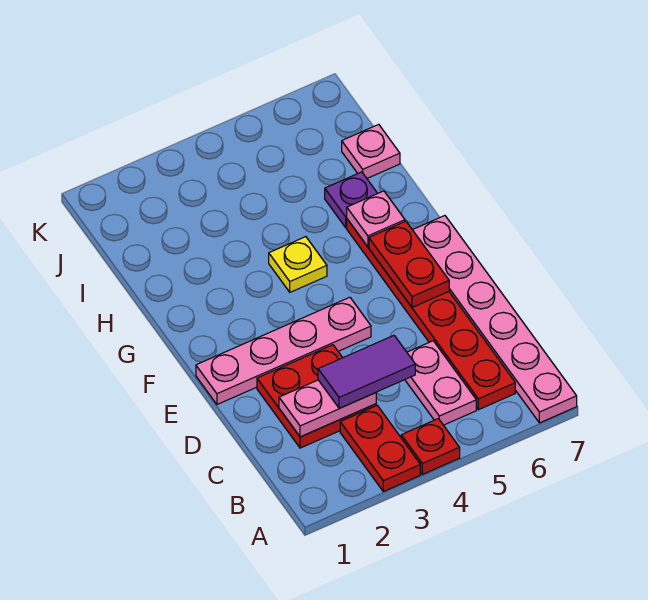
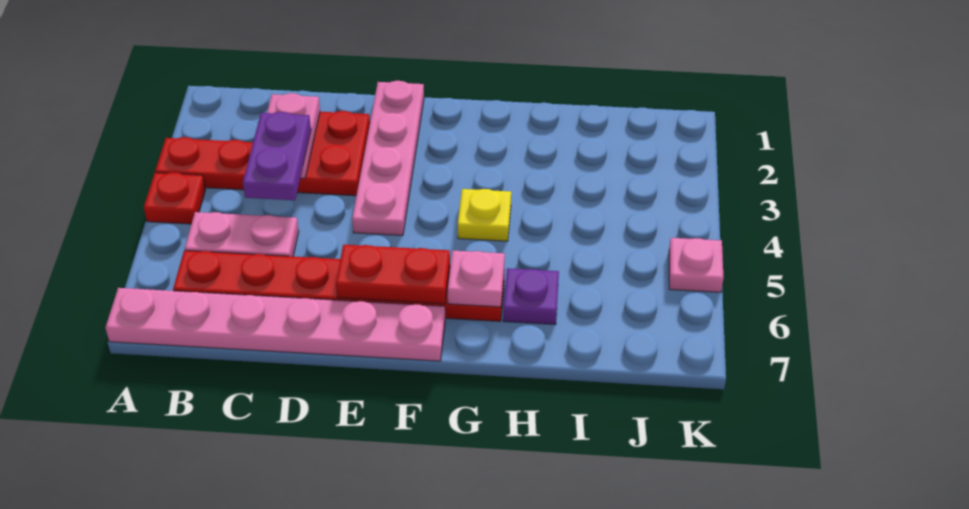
purple 1x2 tile [318,336,415,408] -> purple 1x2 plate [243,112,311,200]
pink 1x1 plate [342,124,400,178] -> pink 1x1 plate moved to [669,238,724,292]

